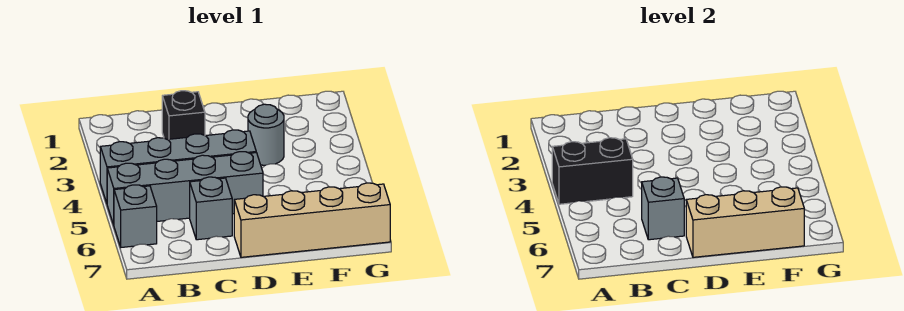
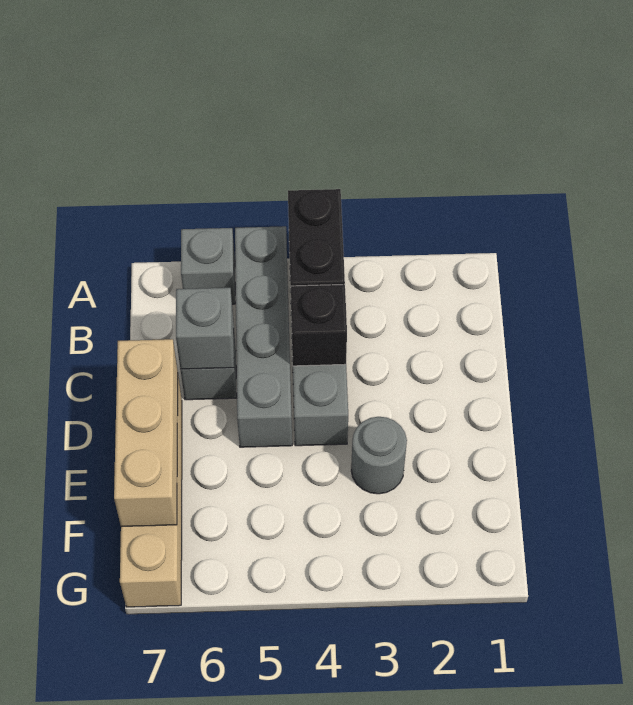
black 1x1 brick [162,91,205,139] -> black 1x1 brick moved to [290,285,347,366]

